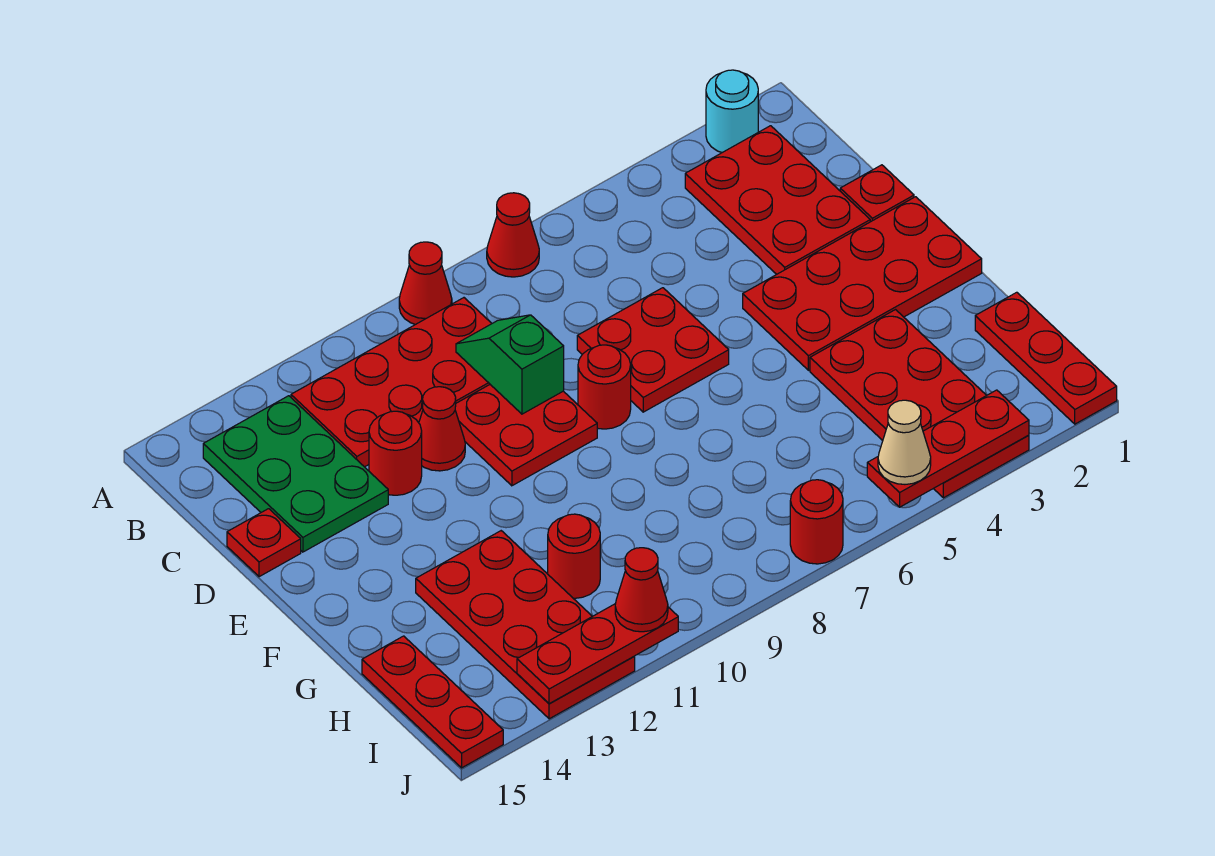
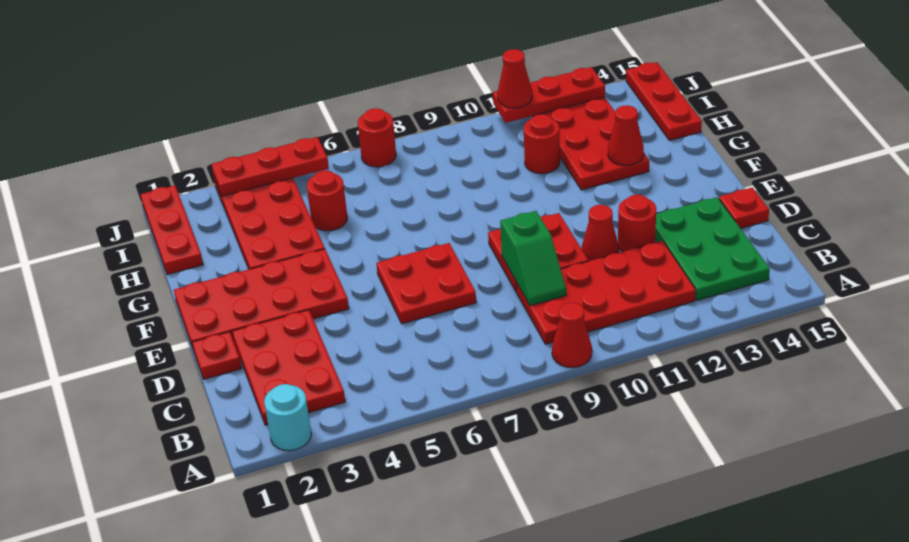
red 1x1 cone [487,193,539,277] -> red 1x1 cone moved to [608,105,644,165]
red 1x1 round brick [578,345,631,429] -> red 1x1 round brick moved to [307,170,348,231]
tan 1x1 cone [878,400,931,484] -> none

